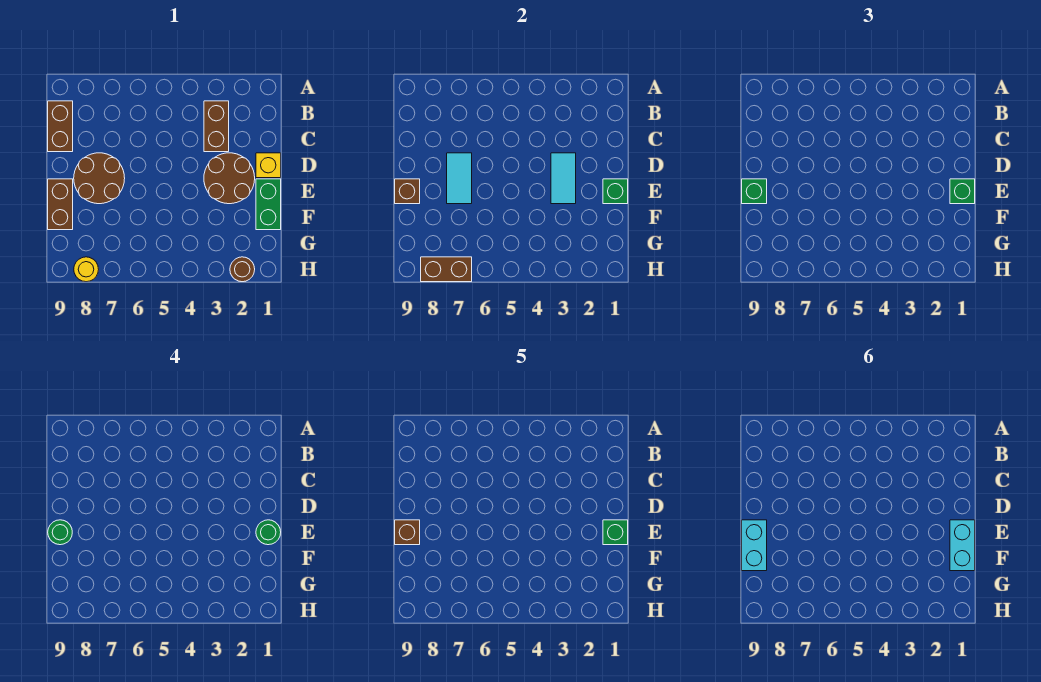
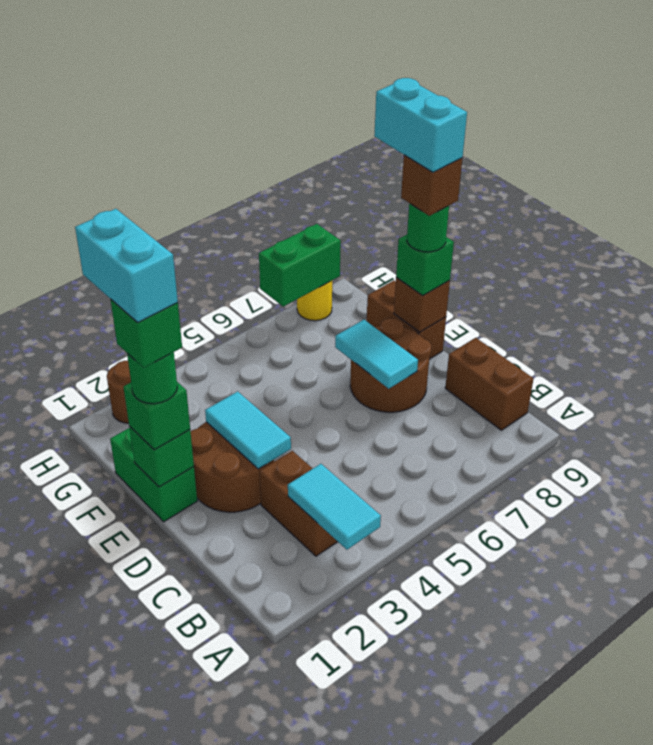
none -> cyan 1x2 tile [288,464,381,550]
yellow 1x1 brick [256,153,281,178] -> none
brown 1x2 brick [421,257,472,282] -> green 1x2 brick [259,224,341,307]

